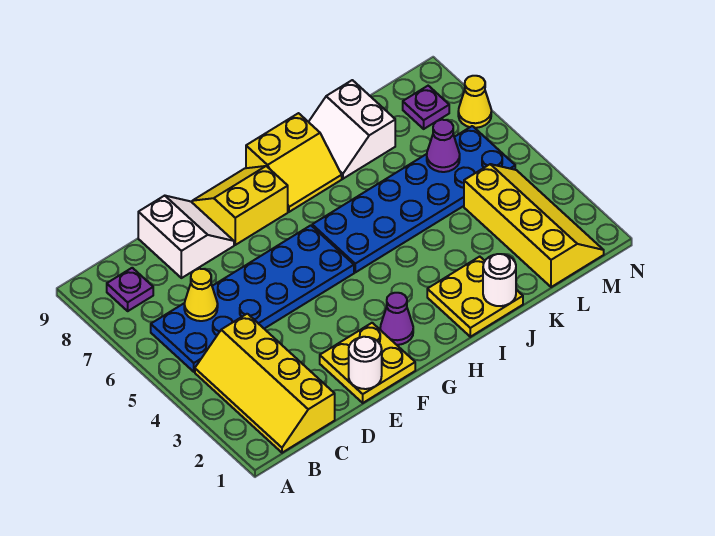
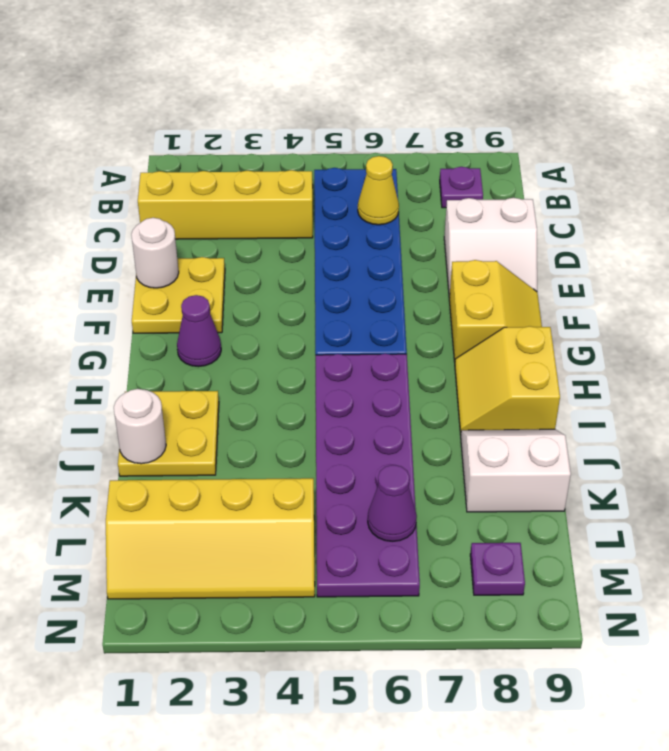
blue 2x6 plate [312,126,515,272] -> purple 2x6 plate [315,354,420,597]
yellow 1x1 cone [458,76,491,128] -> none

